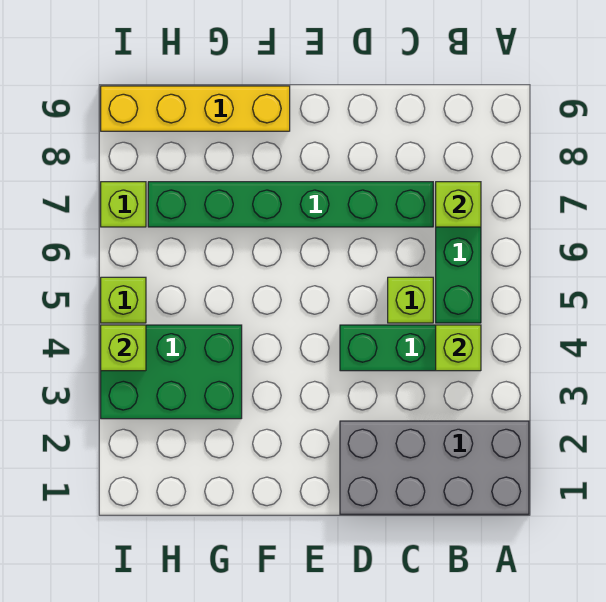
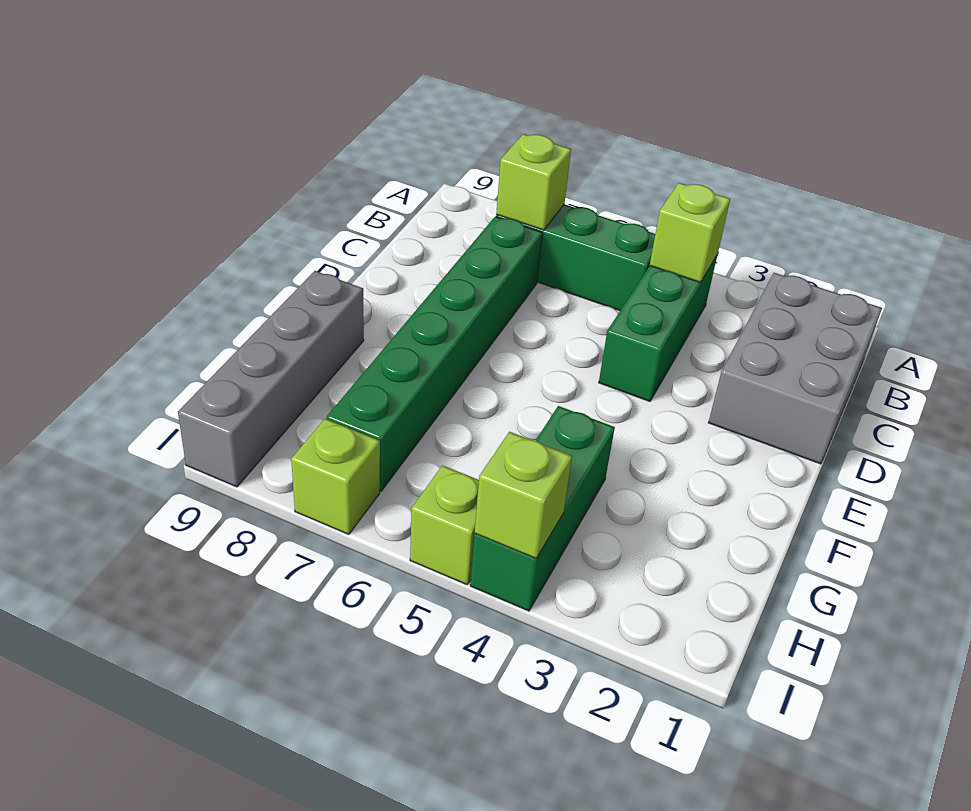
grey 2x4 brick [340,421,529,514] -> grey 2x3 brick [708,273,882,464]
lime 1x1 brick [388,277,433,323] -> none
yellow 1x4 brick [101,86,290,131] -> grey 1x4 brick [178,271,364,487]
green 2x3 brick [101,325,242,419] -> green 1x3 brick [470,406,615,611]

